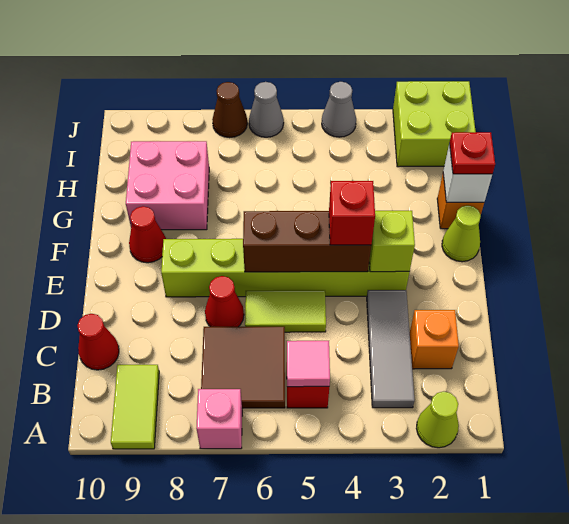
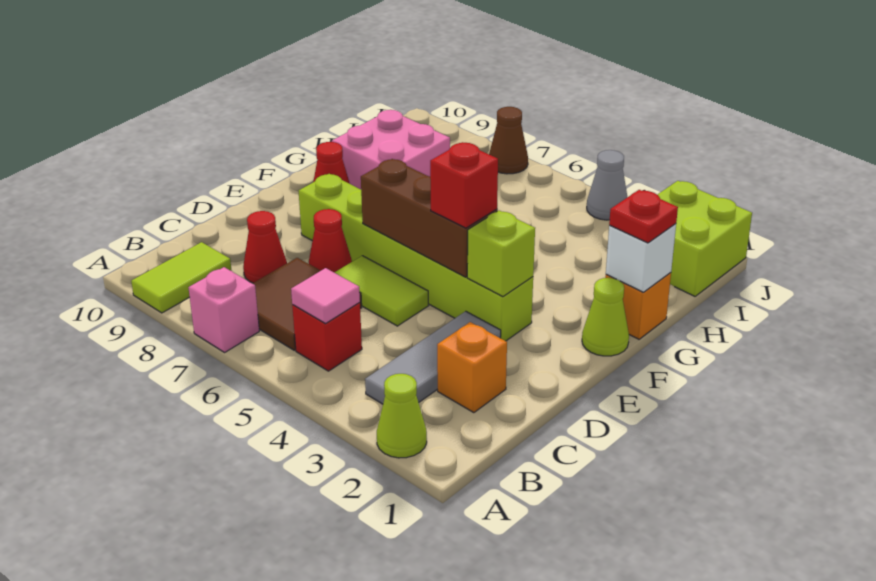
red 1x1 cone [77,314,119,370] -> red 1x1 cone moved to [243,211,287,283]
grey 1x1 cone [249,82,284,137] -> none

